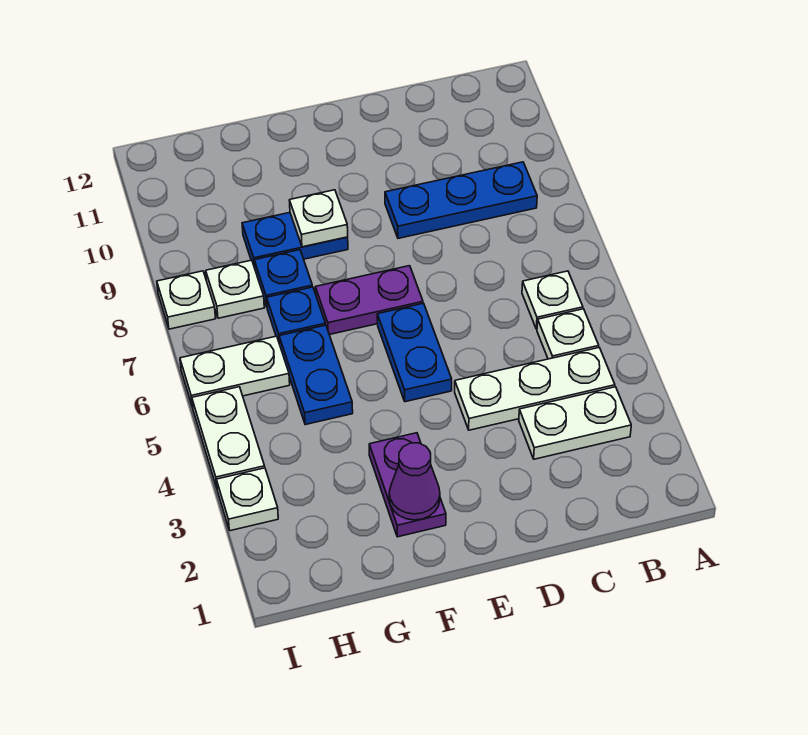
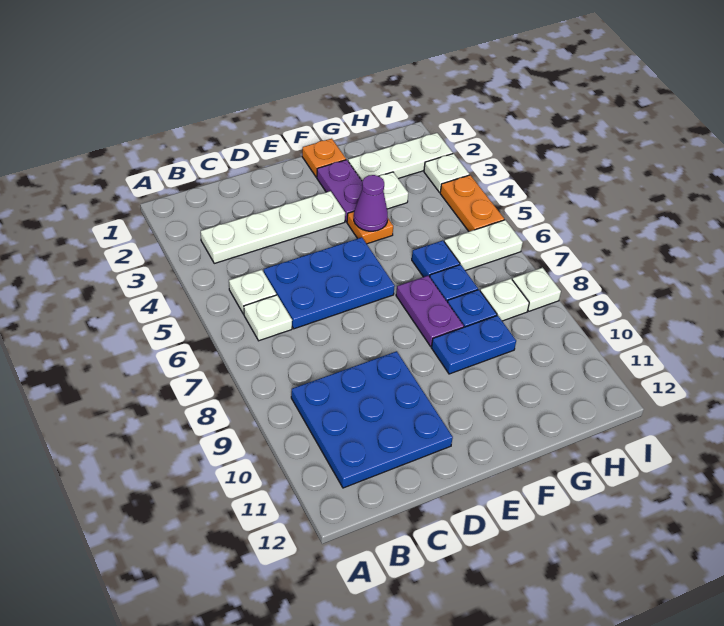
white 1x2 plate [519,387,631,459] -> white 1x4 plate [201,191,345,263]
white 1x3 plate [455,348,615,430] -> white 1x3 plate moved to [348,133,453,181]
blue 1x3 plate [385,162,537,238] -> blue 3x3 plate [291,351,453,488]
blue 1x2 plate [377,303,452,402] -> blue 2x3 plate [264,237,395,329]
purple 1x2 plate [315,266,423,335] -> purple 1x2 plate turned to [396,276,464,346]
none -> orange 1x1 plate [302,139,346,177]
purple 1x1 cone [389,443,440,520] -> purple 1x1 cone moved to [354,175,388,231]
none -> orange 1x1 plate [347,211,393,244]
white 1x1 plate [289,190,348,247] -> white 1x1 plate moved to [380,172,408,209]
blue 1x2 plate [279,325,353,425] -> blue 1x1 plate [412,240,460,277]
white 1x2 plate [192,387,265,487] -> orange 1x2 plate [440,175,504,232]

